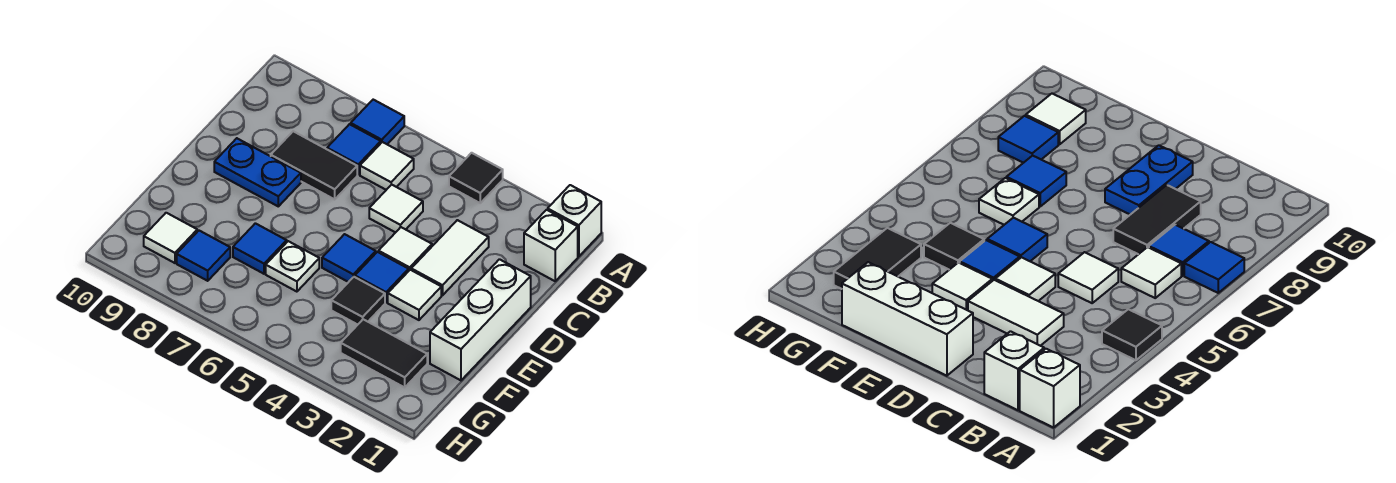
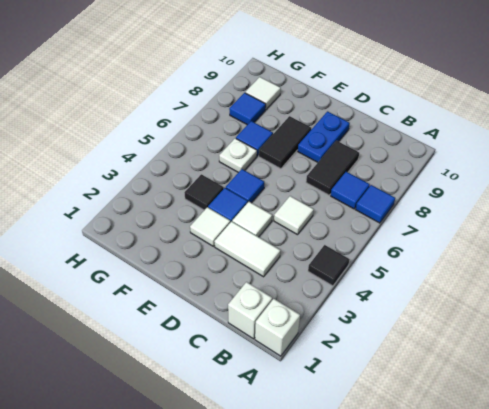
white 1x1 tile [360,142,414,190] -> none
white 1x3 brick [430,259,531,380] -> none
black 1x2 tile [341,319,427,387] -> black 1x2 tile moved to [259,116,311,169]

